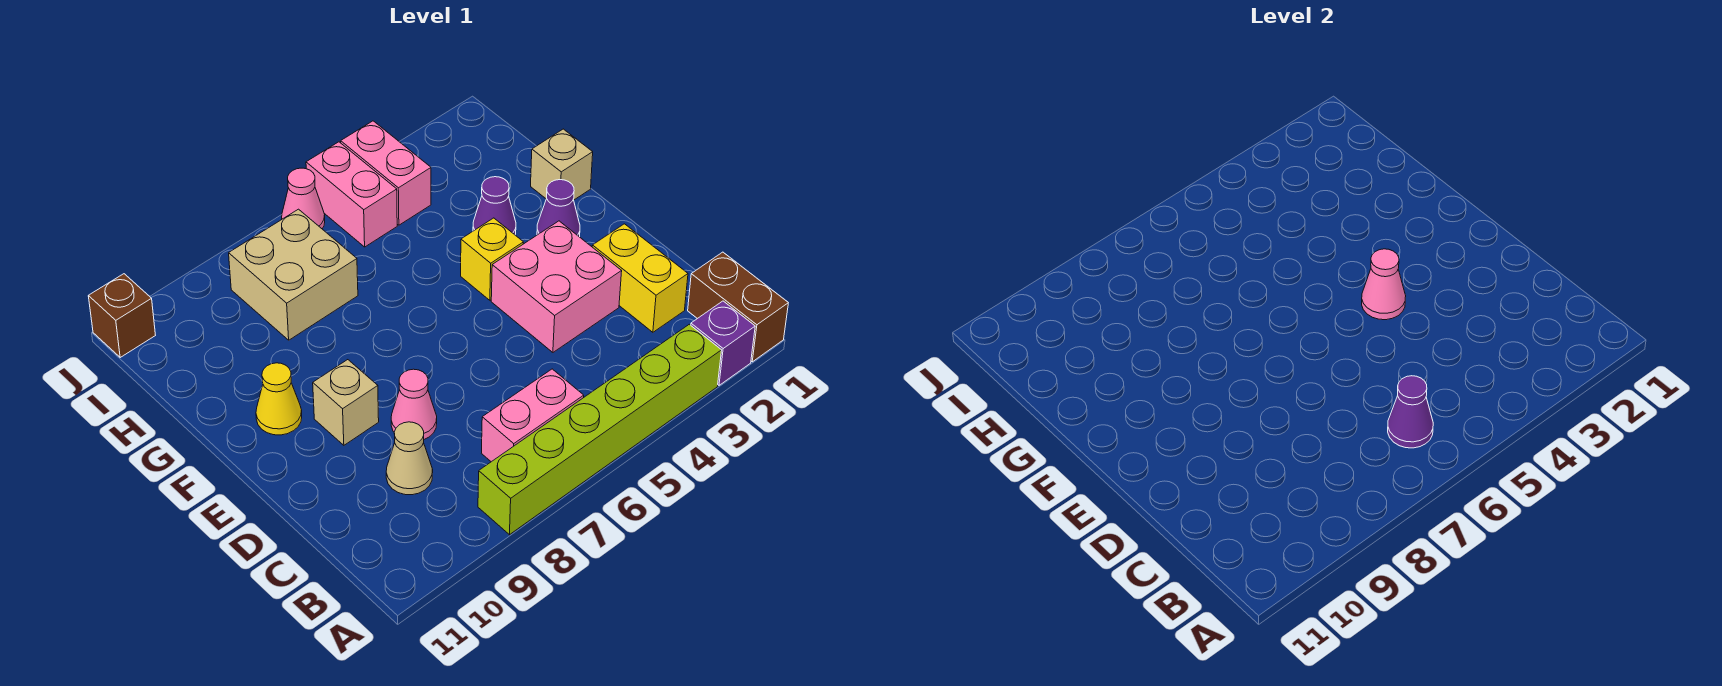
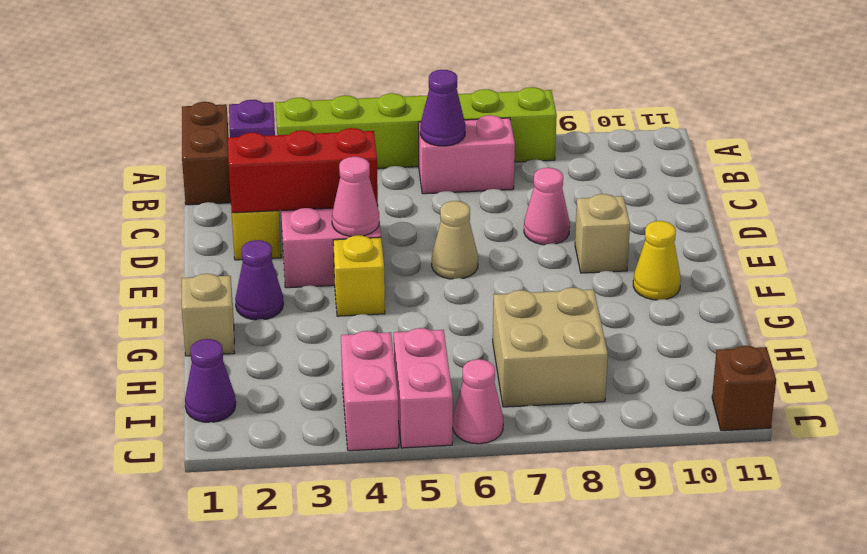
tan 1x1 cone [386,422,433,495] -> tan 1x1 cone moved to [432,201,478,279]
none -> red 1x3 brick [228,128,378,213]
purple 1x1 cone [473,177,516,235] -> purple 1x1 cone moved to [185,339,236,422]

